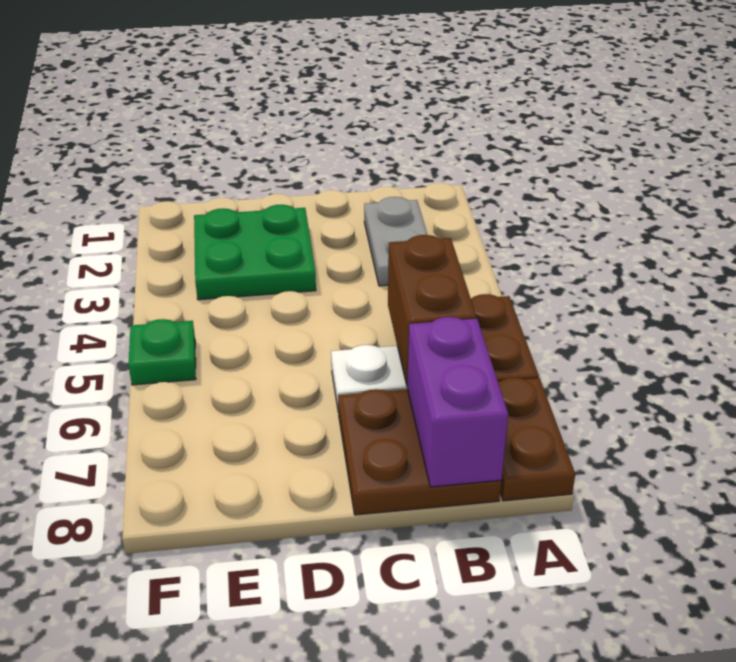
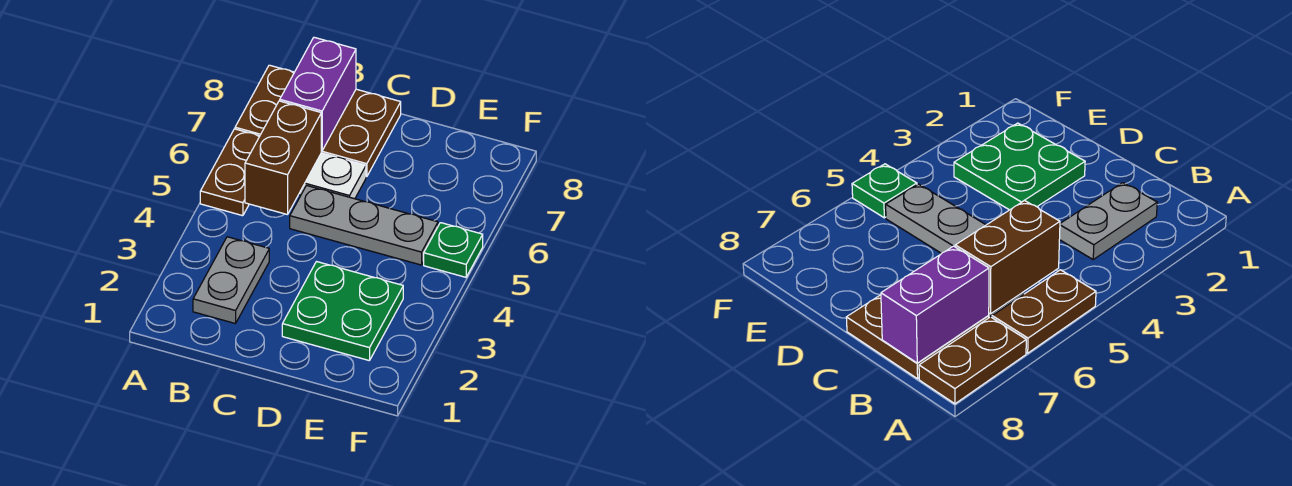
none -> grey 1x3 plate [290,186,438,265]

